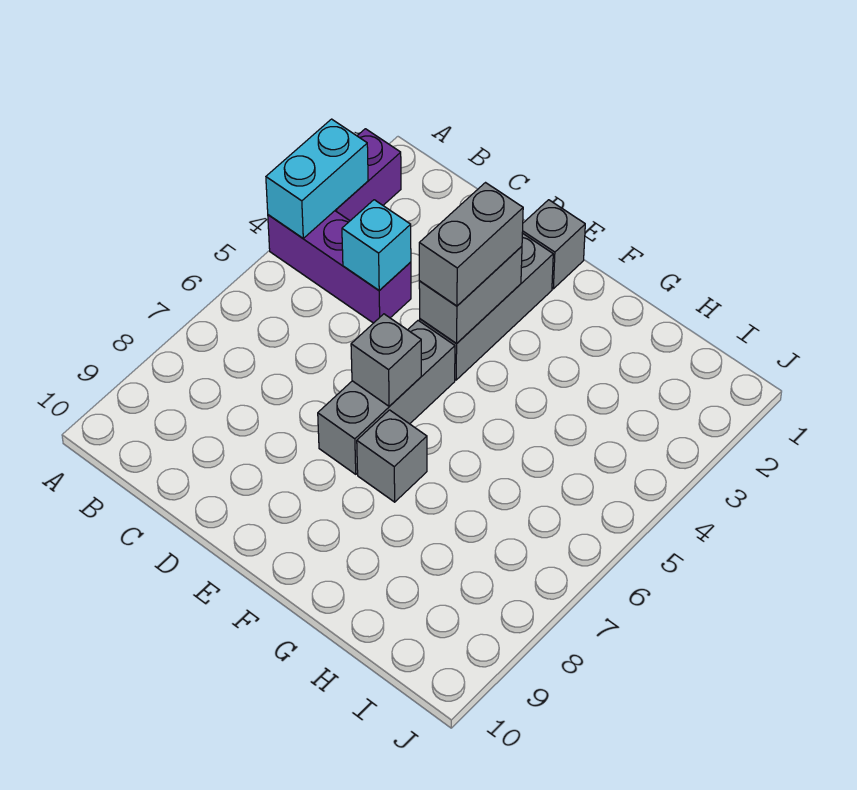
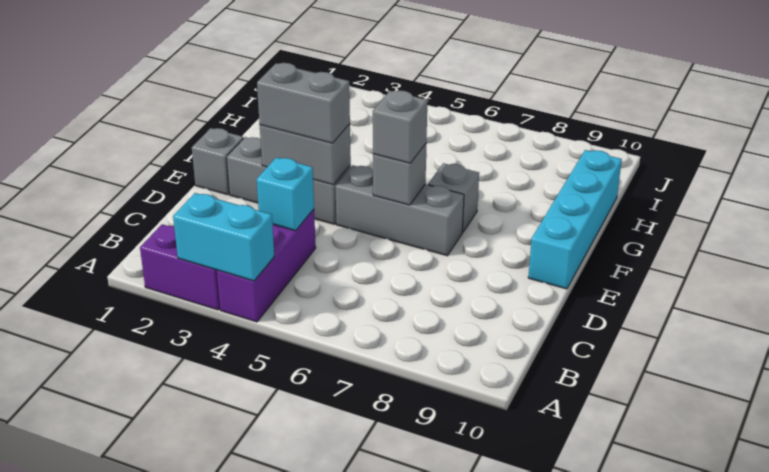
none -> grey 1x1 brick [373,90,427,163]
none -> cyan 1x4 brick [528,150,622,289]

